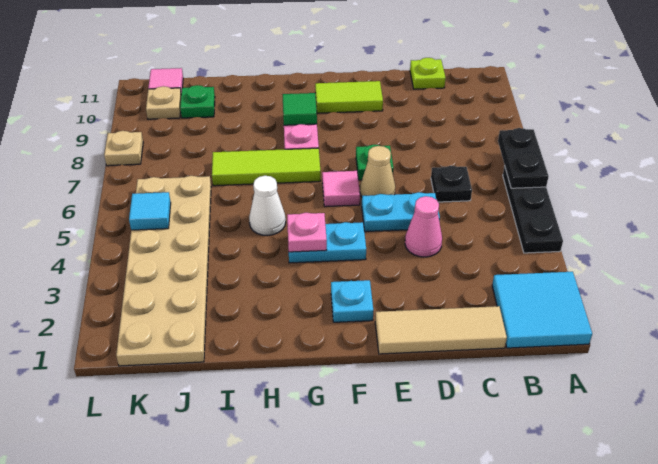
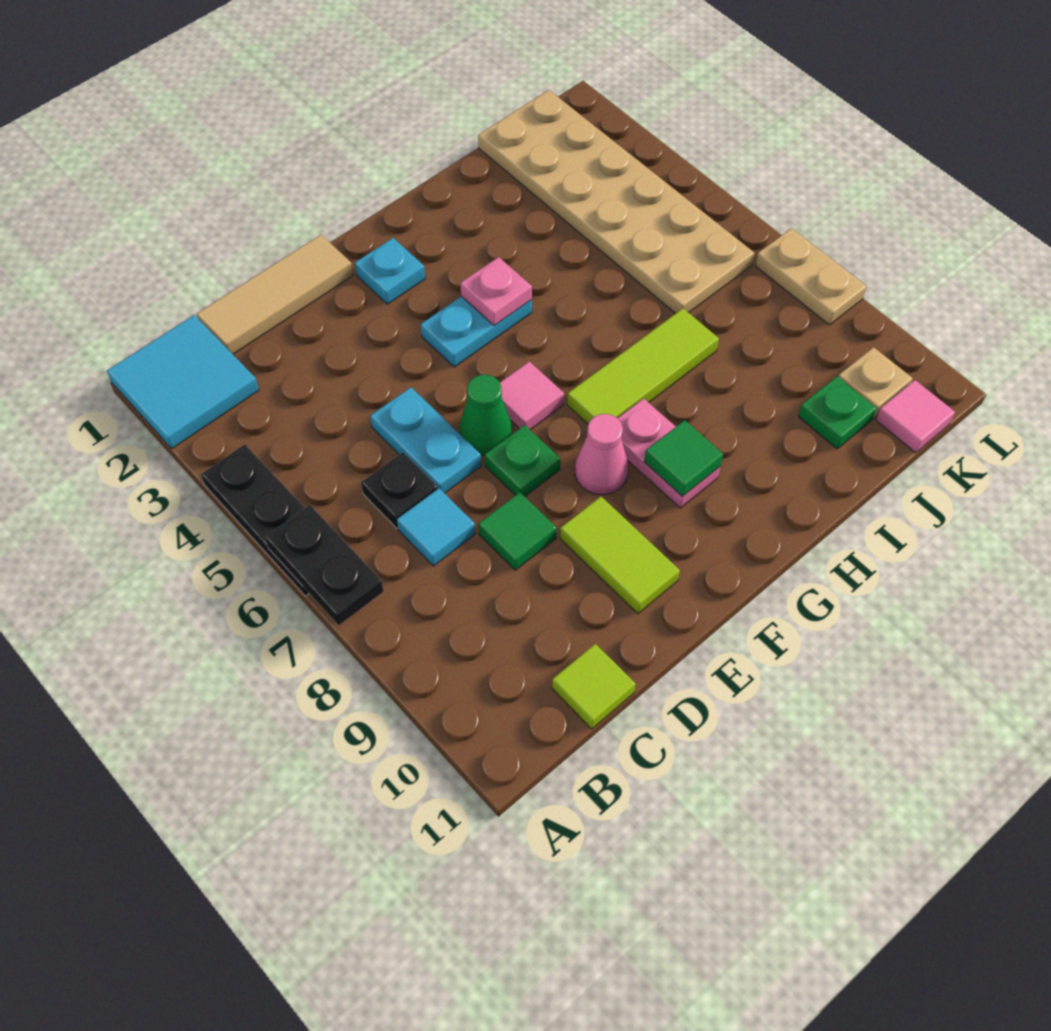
lime 1x1 plate [410,58,446,89] -> lime 1x1 tile [552,644,636,729]
pink 1x1 cone [405,196,442,257] -> pink 1x1 cone moved to [575,414,628,495]
cyan 1x2 plate [362,192,440,232] -> cyan 1x2 plate turned to [370,387,481,493]
none -> green 1x1 tile [479,492,557,570]
tan 1x1 cone [360,146,395,197] -> green 1x1 cone [460,375,512,455]
lime 1x2 tile [315,81,383,113] -> lime 1x2 tile turned to [560,497,680,614]
white 1x1 cone [249,176,286,236] -> none
cyan 1x1 tile [129,192,171,230] -> cyan 1x1 tile moved to [397,488,475,566]
tan 1x1 plate [104,131,143,166] -> tan 1x2 plate [755,228,867,325]

